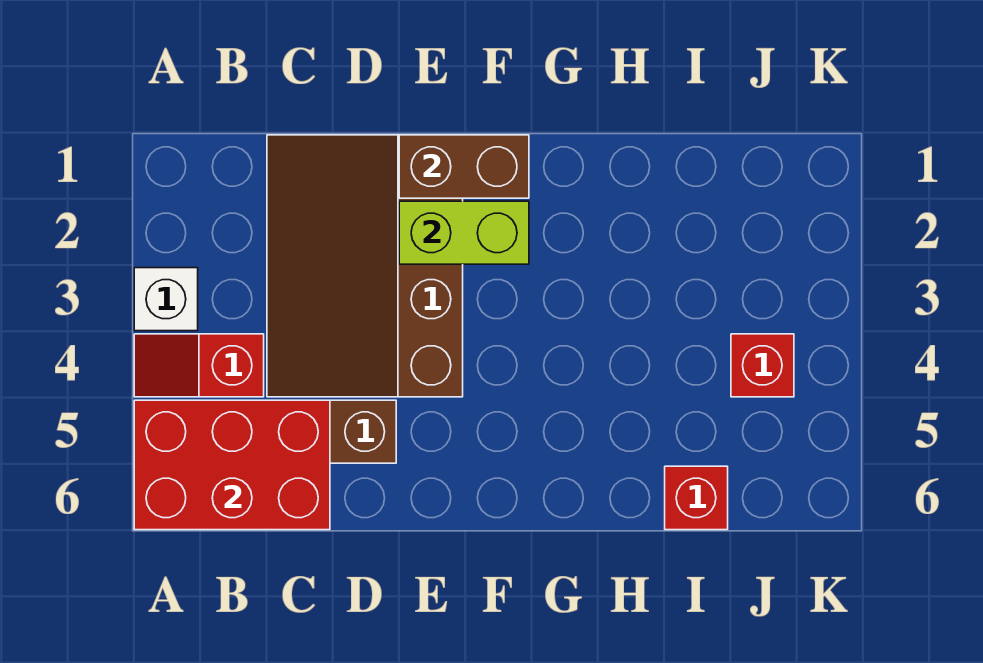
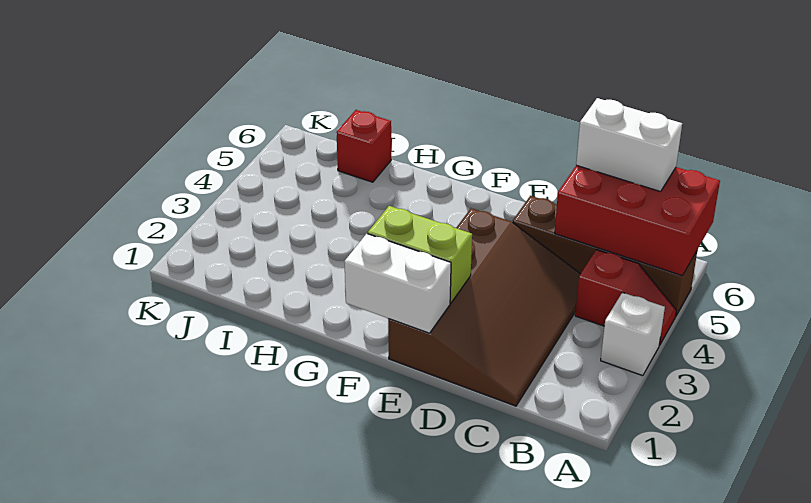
none -> white 1x2 brick [576,98,682,192]
brown 1x2 brick [399,135,529,198] -> white 1x2 brick [344,234,451,333]
red 1x1 brick [731,334,794,397] -> none

